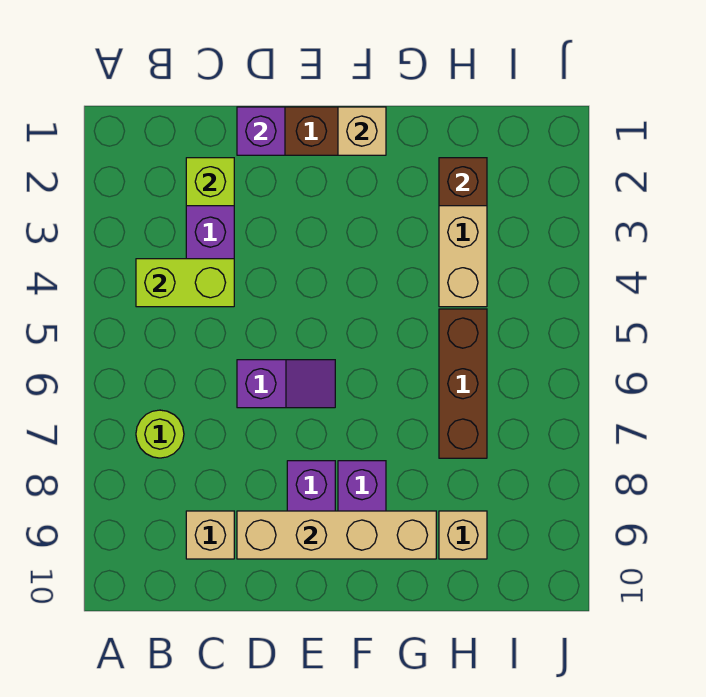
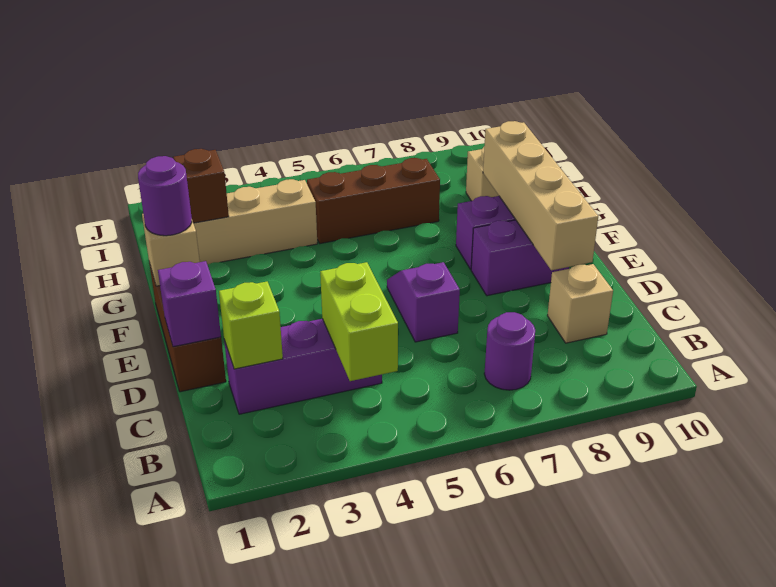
lime 1x1 round brick [136,410,184,458] -> purple 1x1 round brick [484,312,535,390]
none -> purple 1x1 round brick [138,156,192,236]

